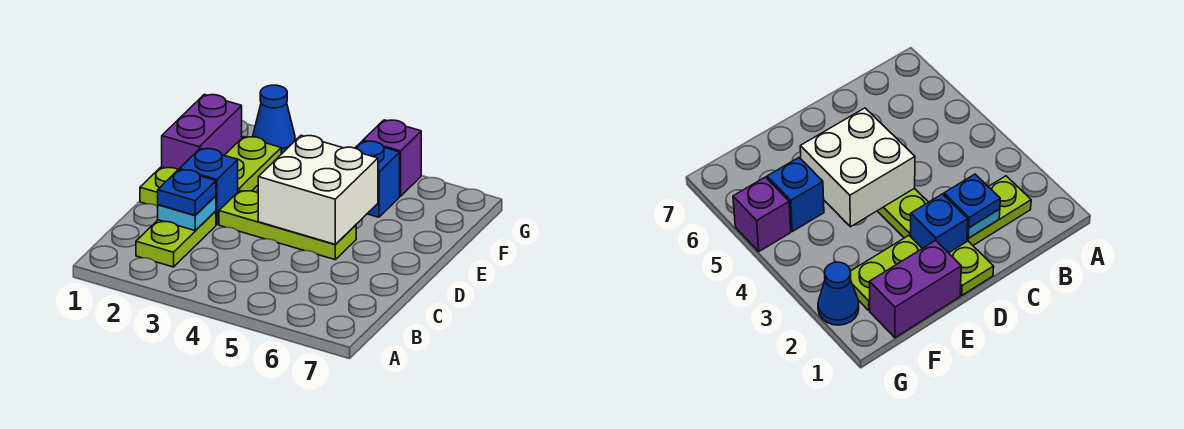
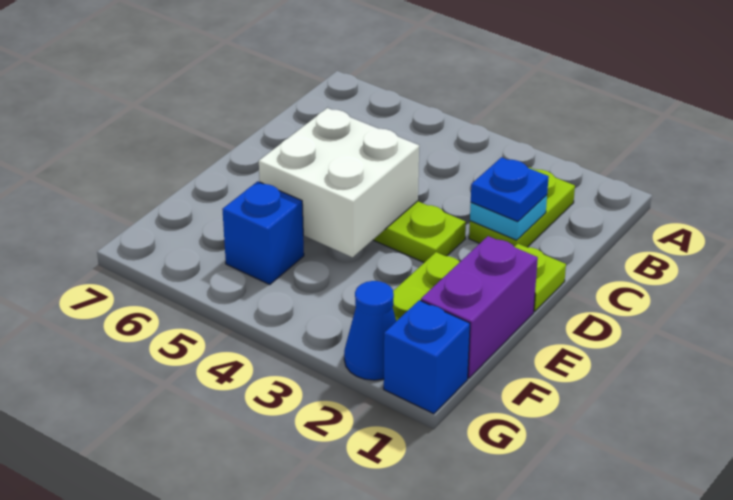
blue 1x1 brick [179,148,238,225] -> blue 1x1 brick moved to [384,300,470,414]
purple 1x1 brick [363,120,421,196] -> none

